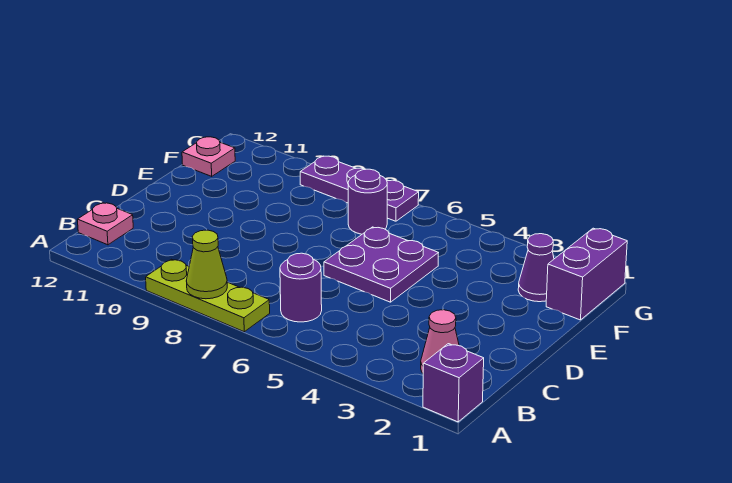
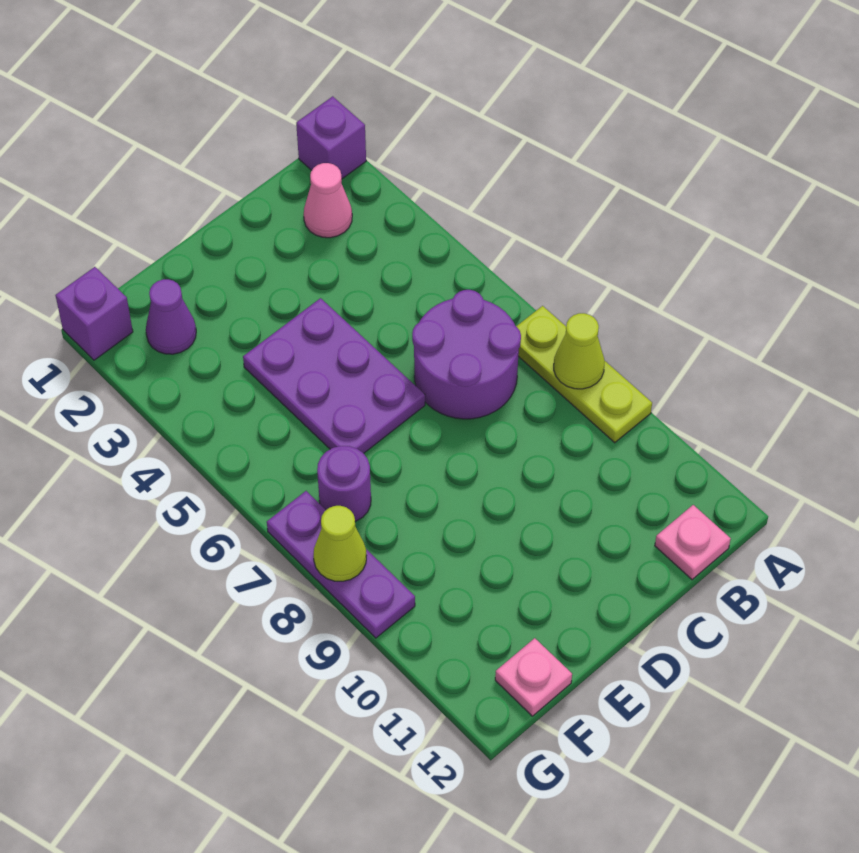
purple 1x1 round brick [280,253,322,322] -> purple 2x2 round brick [412,290,521,419]
purple 2x2 plate [324,227,438,302] -> purple 2x3 plate [243,298,425,453]
purple 1x2 brick [546,228,627,320] -> purple 1x1 brick [55,267,133,360]
none -> lime 1x1 cone [313,506,366,581]

